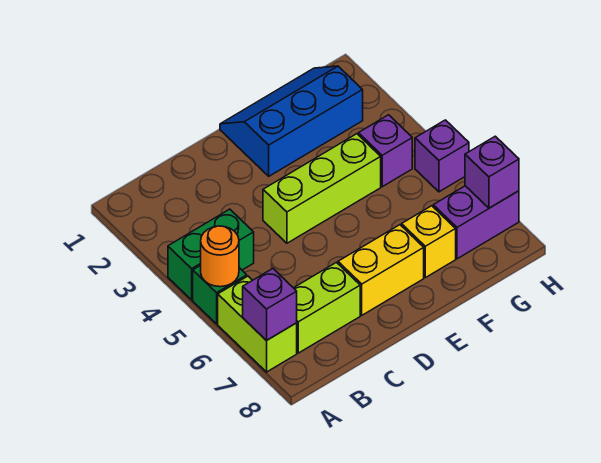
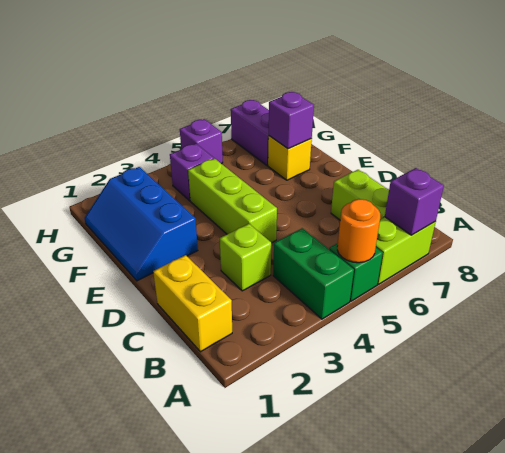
none -> lime 1x1 brick [220,224,271,291]
yellow 1x2 brick [338,225,424,315] -> yellow 1x2 brick moved to [153,255,232,352]
purple 1x1 brick [465,136,519,208] -> purple 1x1 brick moved to [269,92,314,149]

